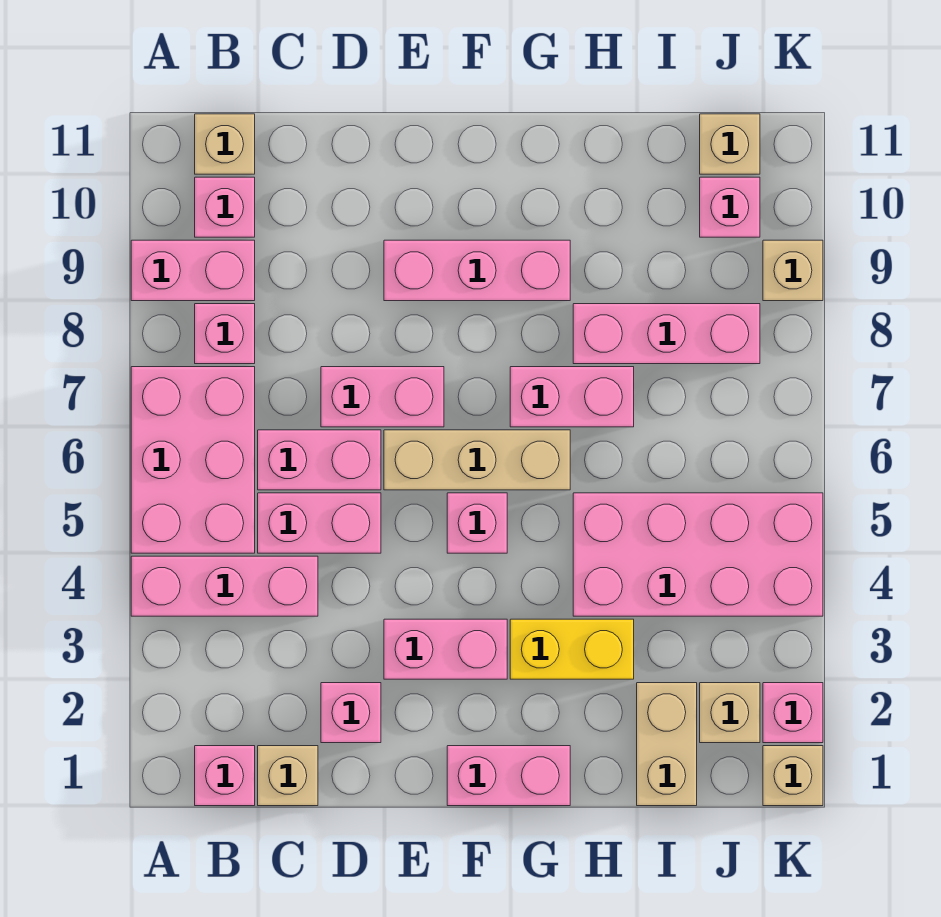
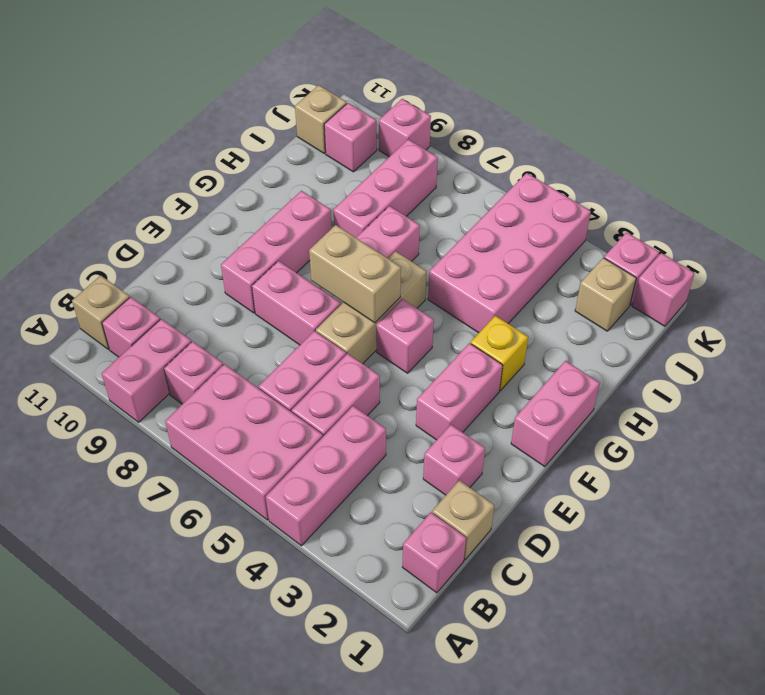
pink 1x2 brick [321,367,444,427] -> pink 1x2 brick turned to [252,261,341,345]
yellow 1x2 brick [510,619,634,679] -> yellow 1x1 brick [471,316,528,391]
tan 1x2 brick [637,683,697,806] -> tan 1x2 brick moved to [309,225,401,323]
tan 1x1 brick [763,746,823,806] -> pink 1x1 brick [632,253,695,326]
tan 1x1 brick [763,240,823,301] -> pink 1x1 brick [379,99,431,157]

